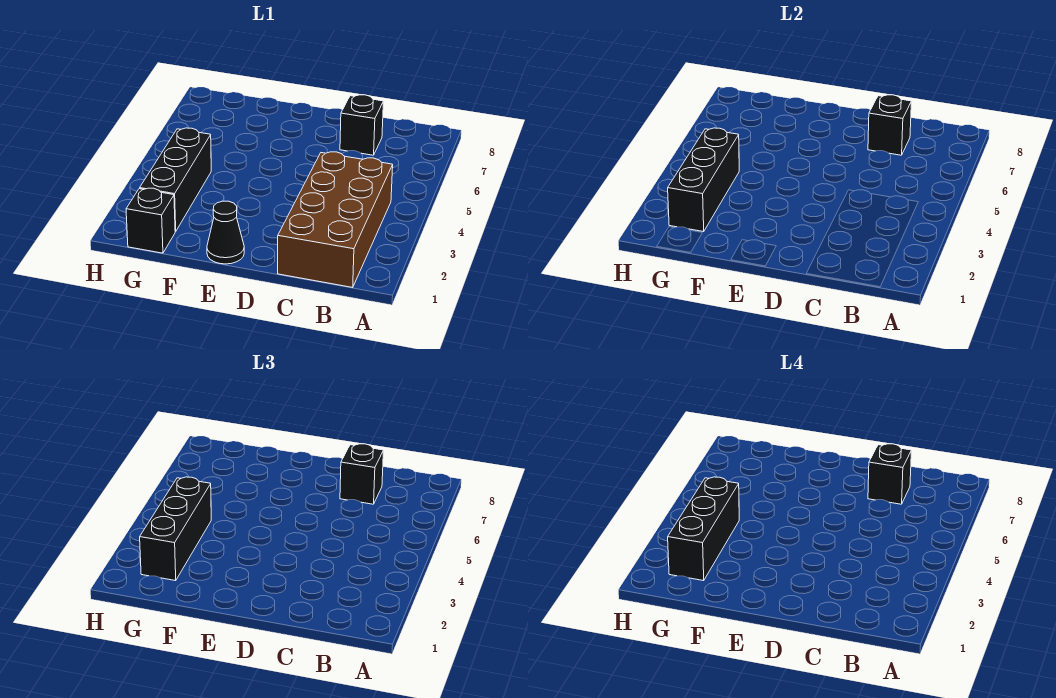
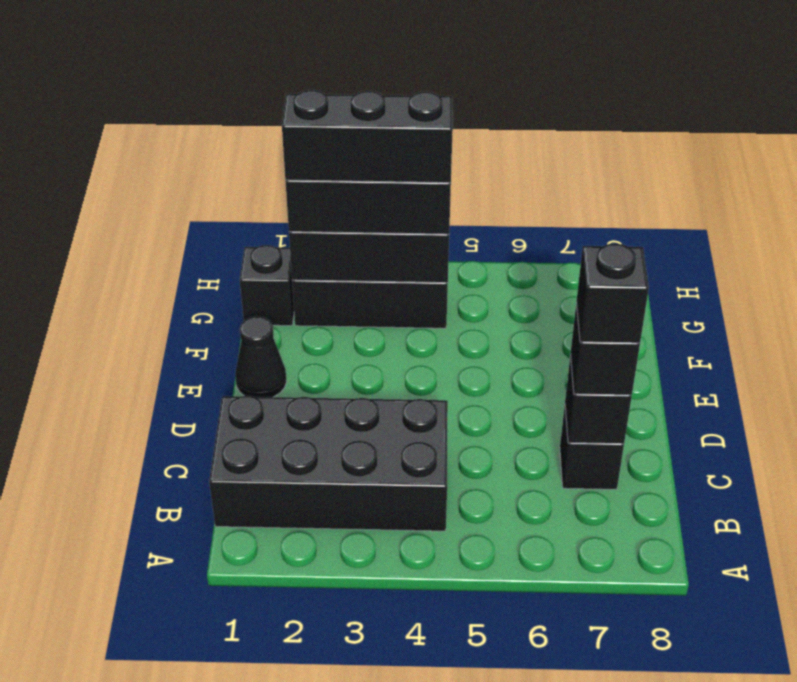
brown 2x4 brick [278,152,393,287] -> black 2x4 brick [209,396,448,531]

